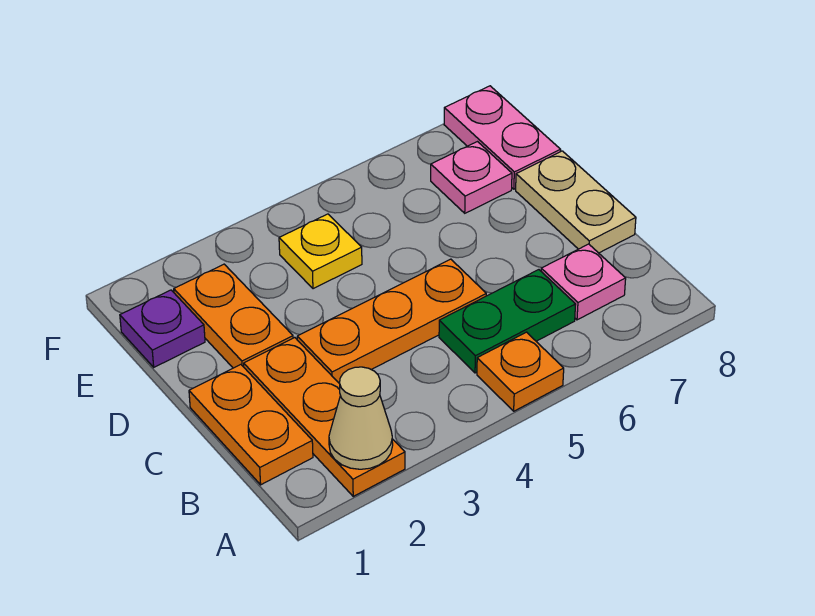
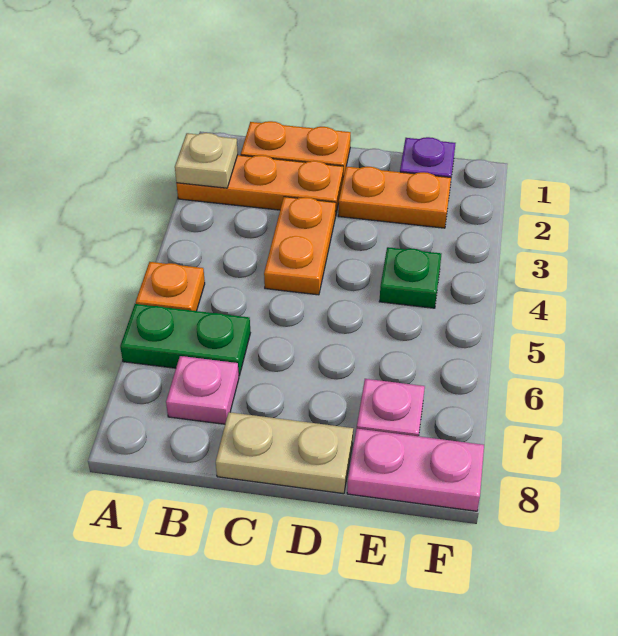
tan 1x1 cone [329,367,393,469] -> tan 1x1 plate [175,133,238,188]
green 1x2 plate [439,270,576,373] -> green 1x2 plate turned to [120,304,250,376]
orange 1x3 plate [297,259,486,384] -> orange 1x2 plate [264,197,336,295]
yellow 1x1 plate [279,214,362,289] -> green 1x1 plate [379,247,441,308]

